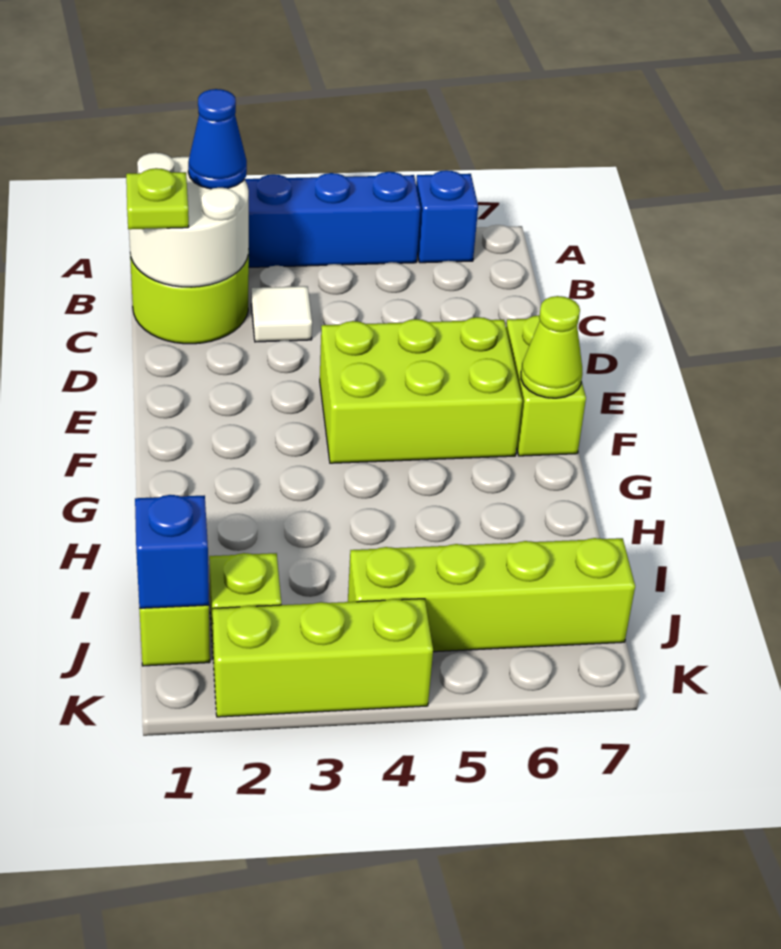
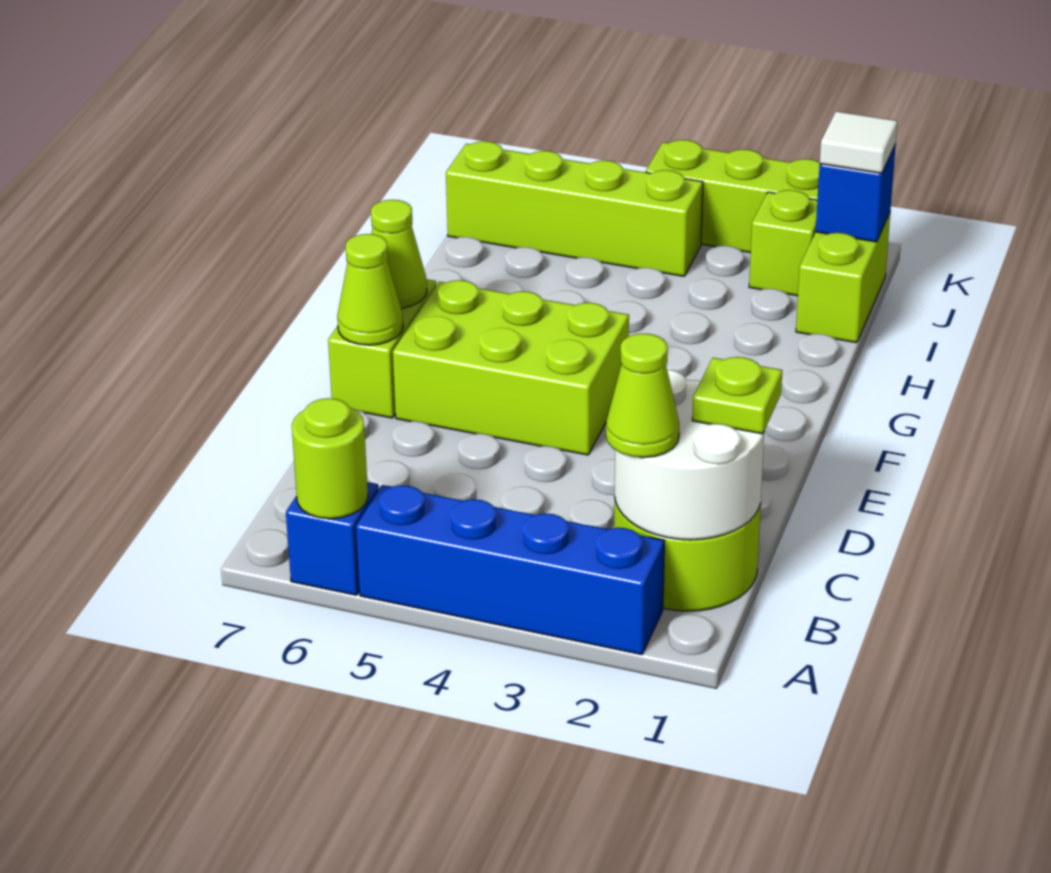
none -> lime 1x1 round brick [292,398,368,519]
blue 1x1 cone [188,89,247,189] -> lime 1x1 cone [606,334,679,458]
white 1x1 tile [251,286,312,342] -> white 1x1 tile moved to [820,111,897,173]
none -> lime 1x1 cone [337,234,403,345]

